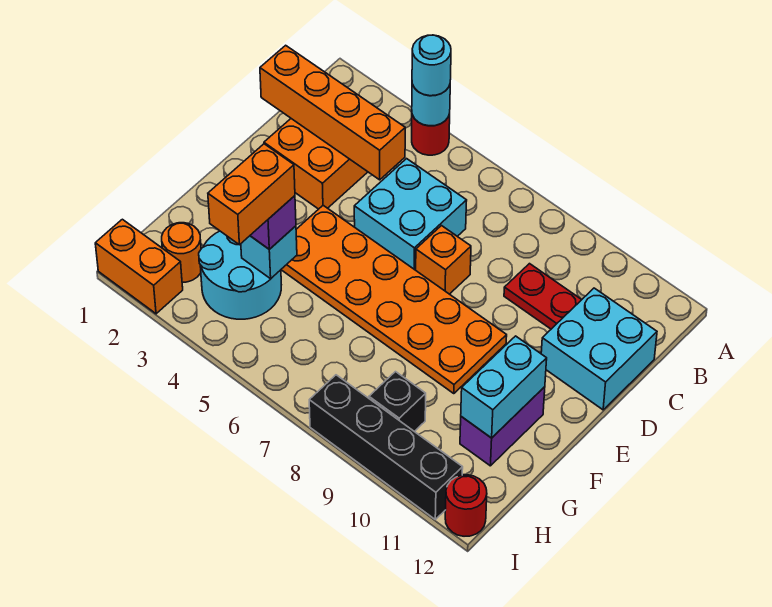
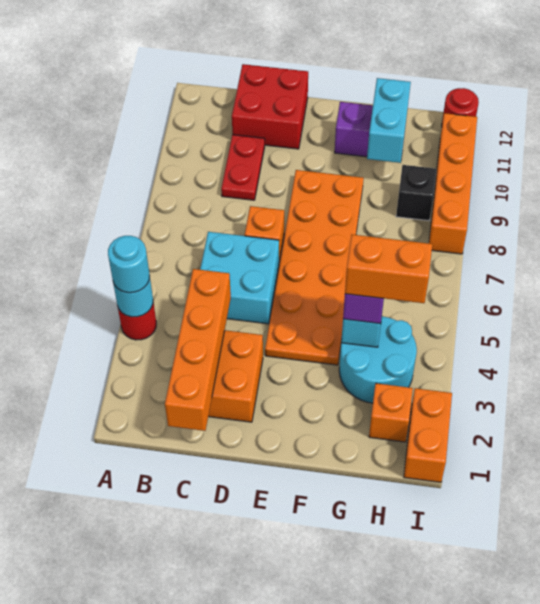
cyan 2x2 brick [541,288,657,410] -> red 2x2 brick [232,64,308,149]
cyan 1x2 brick [461,336,547,438] -> cyan 1x2 brick turned to [367,78,411,163]
orange 1x1 round brick [162,223,201,282] -> orange 1x1 brick [369,383,413,442]
black 1x4 brick [309,375,463,519] -> orange 1x4 brick [429,113,477,254]

